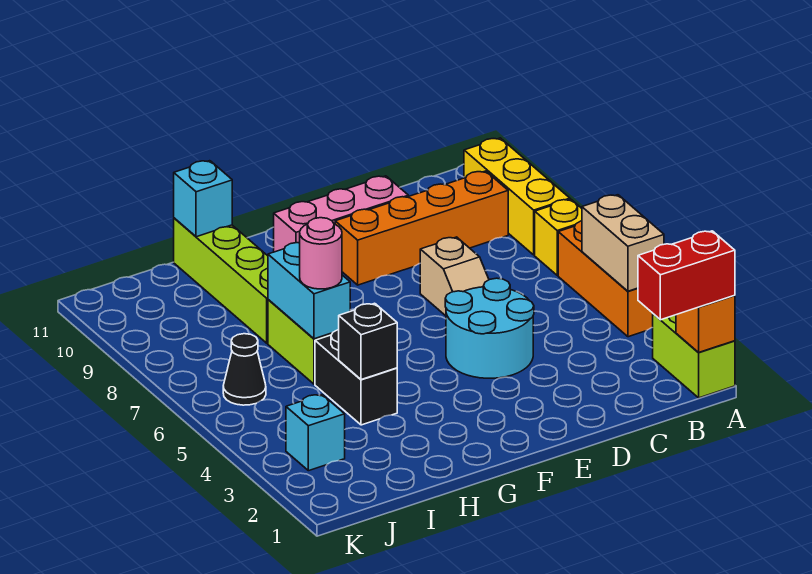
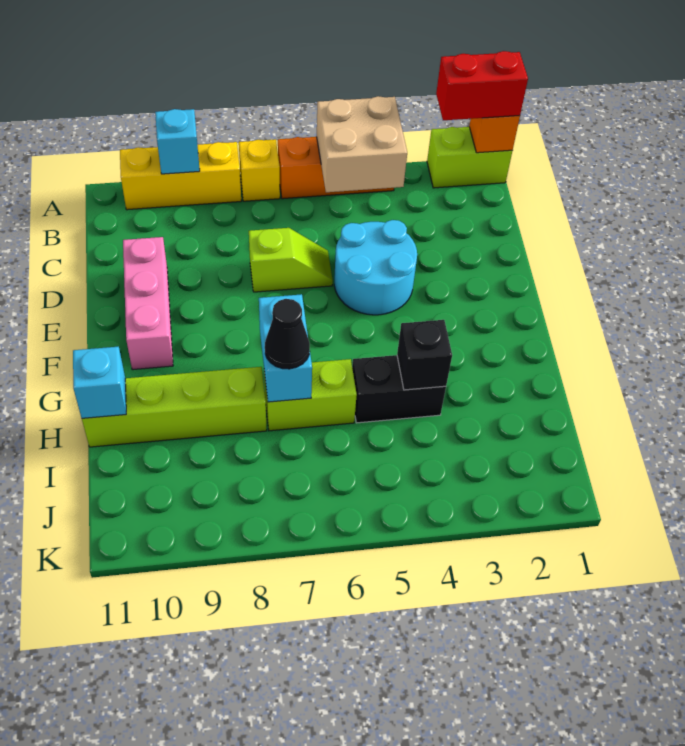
red 1x2 brick [638,231,735,320] -> red 1x2 brick turned to [436,51,528,120]
tan 1x2 brick [582,195,664,291] -> tan 2x2 brick [317,96,407,192]
orange 1x4 brick [335,171,508,285] -> none
tan 1x2 slope [420,237,489,316] -> lime 1x2 slope [249,228,333,292]
cyan 1x2 brick [268,243,350,339] -> cyan 1x2 brick turned to [259,294,312,402]
pink 1x1 round brick [300,218,342,289] -> none
cyan 1x1 brick [286,395,345,471] -> cyan 1x1 brick moved to [155,109,200,174]
black 1x1 cone [223,334,266,405] -> black 1x1 cone moved to [265,299,310,369]

